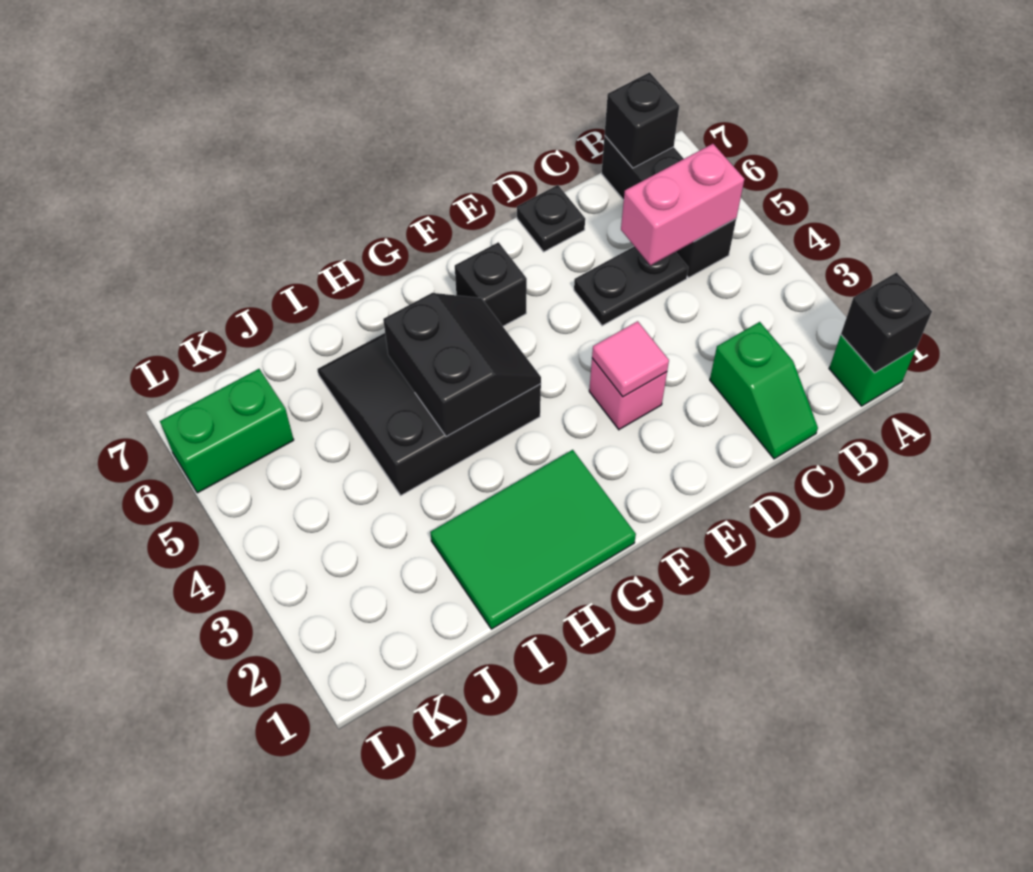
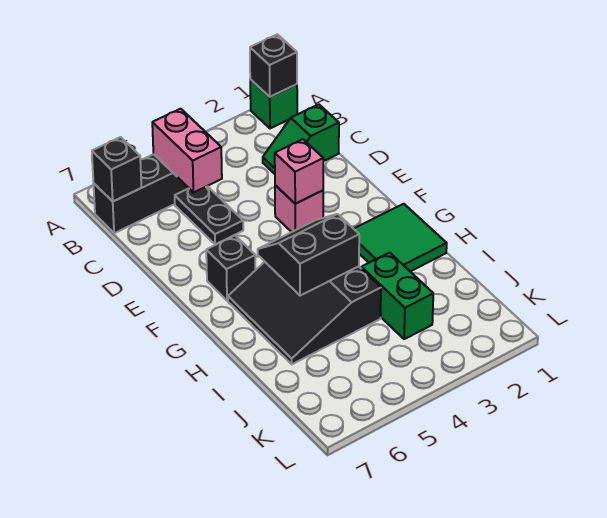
green 1x2 slope [710,322,818,459] -> green 1x2 slope turned to [263,104,339,174]
black 1x1 plate [517,185,585,252] -> none
pink 1x1 tile [592,321,669,397] -> pink 1x1 brick [275,139,323,204]
green 2x3 tile [430,450,636,629] -> green 2x2 tile [354,204,447,271]
green 1x2 brick [160,369,294,493] -> green 1x2 brick moved to [361,253,433,339]

